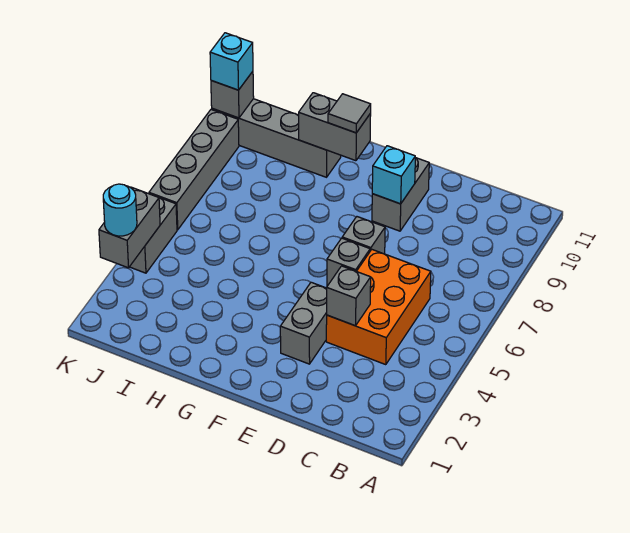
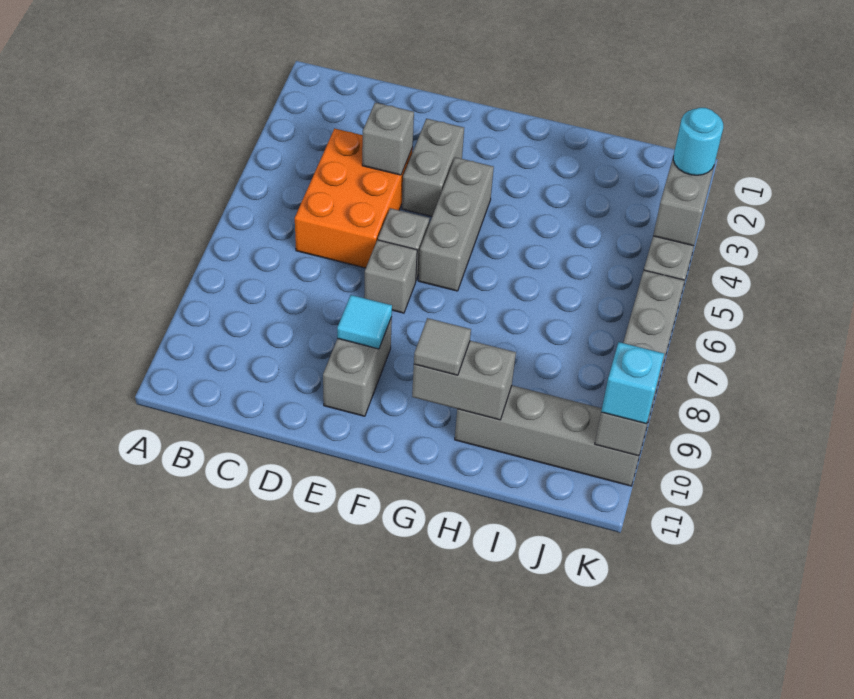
cyan 1x1 brick [372,146,415,204] -> cyan 1x1 tile [337,295,392,349]
none -> grey 1x3 brick [418,157,494,291]

